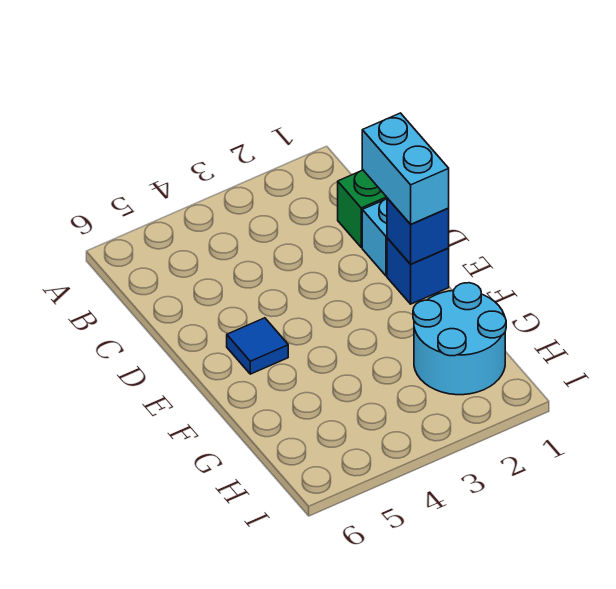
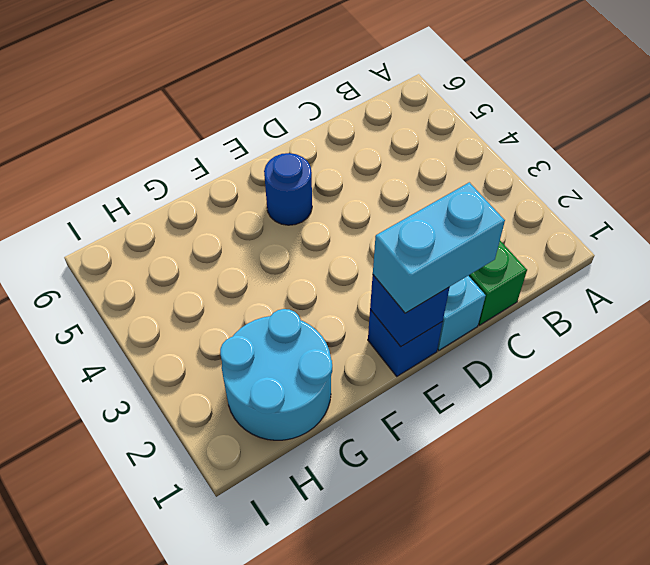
blue 1x1 tile [227,318,288,374] -> blue 1x1 round brick [264,153,312,225]

